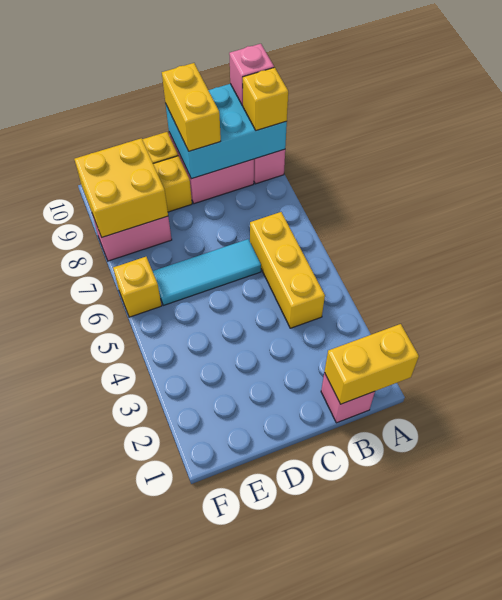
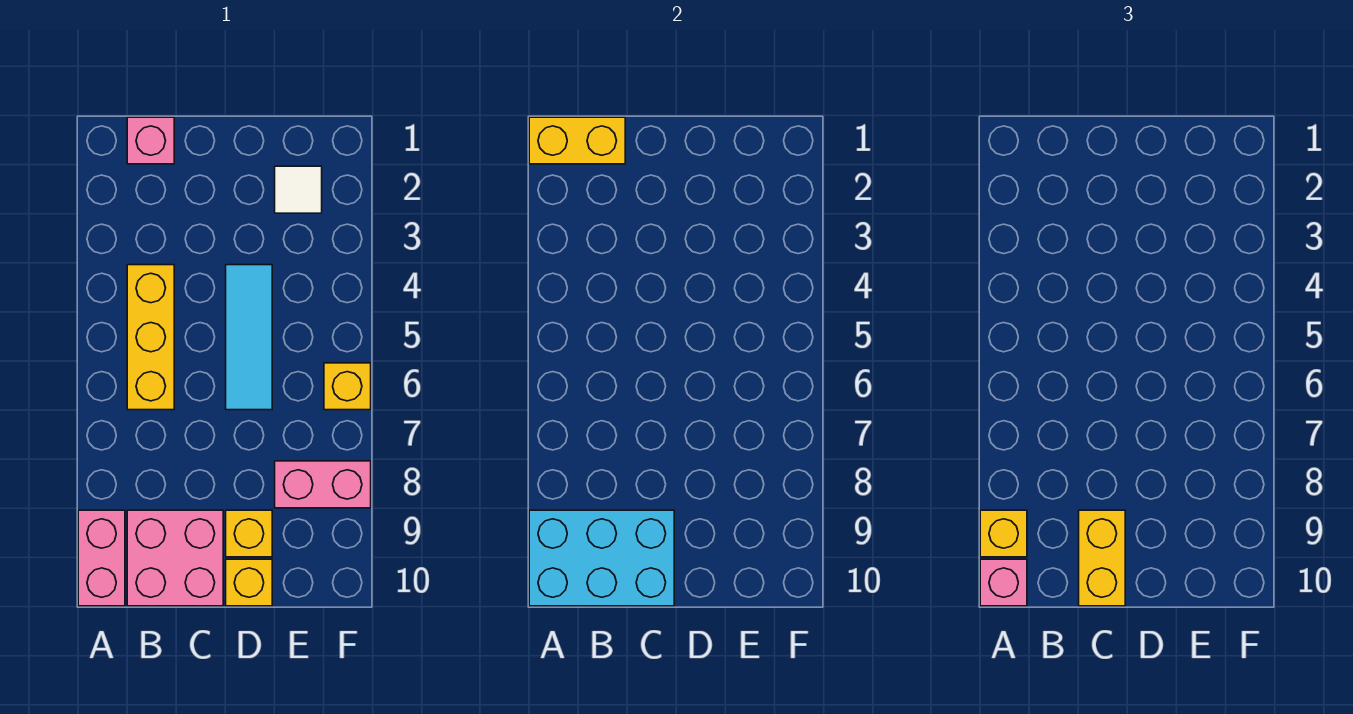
cyan 1x3 tile [153,239,261,305] -> cyan 1x3 tile turned to [226,265,272,410]
none -> white 1x1 tile [275,166,322,213]
yellow 2x2 brick [74,138,168,237] -> none

